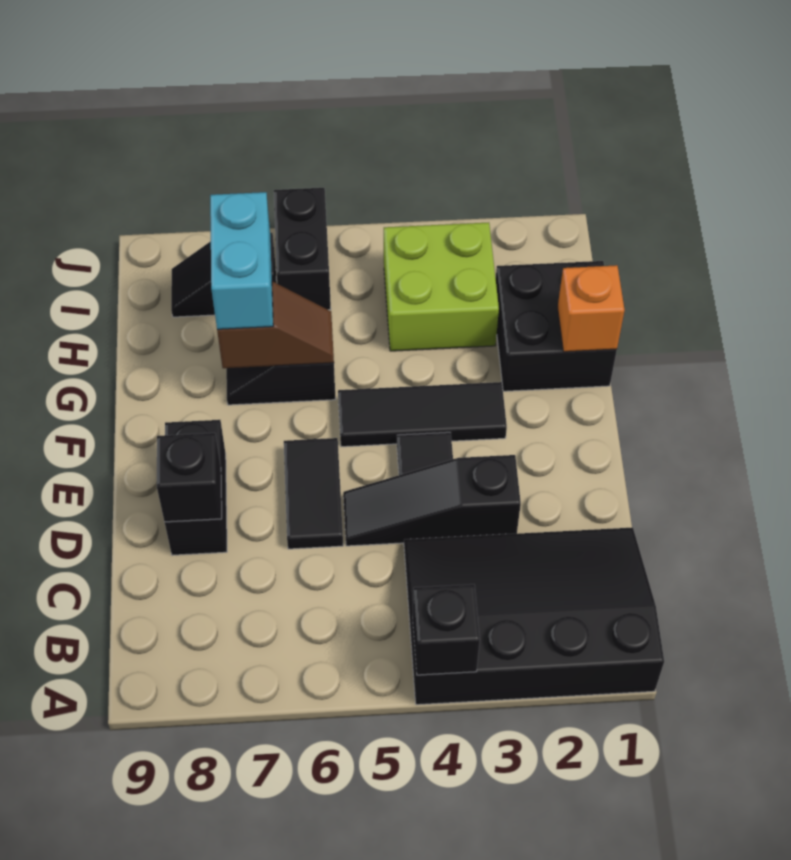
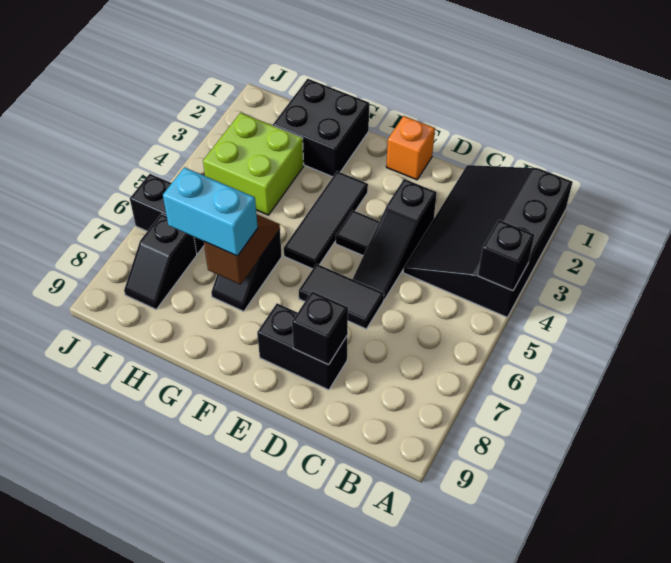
orange 1x1 brick [558,265,625,352] -> orange 1x1 brick moved to [386,116,435,180]

